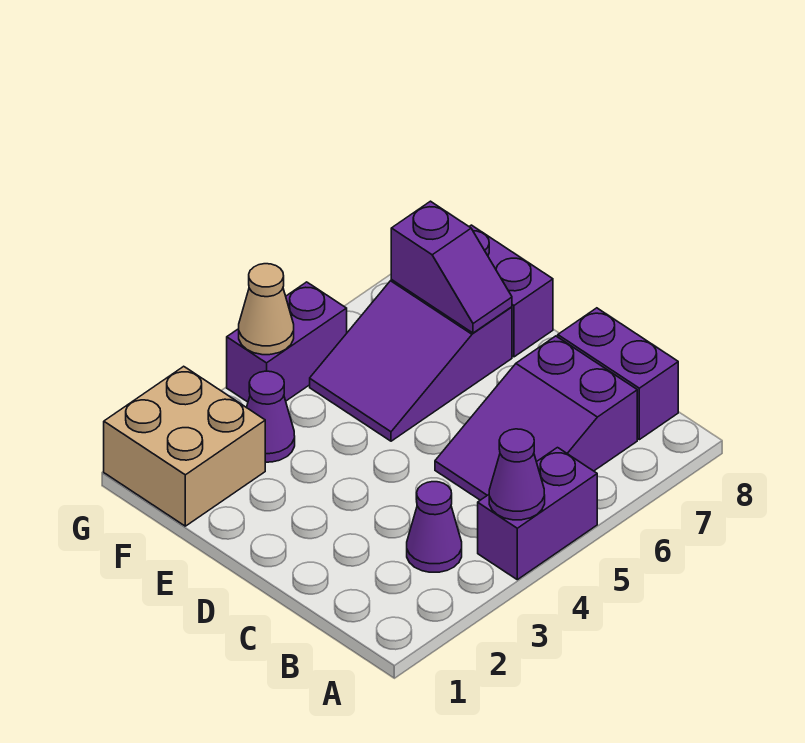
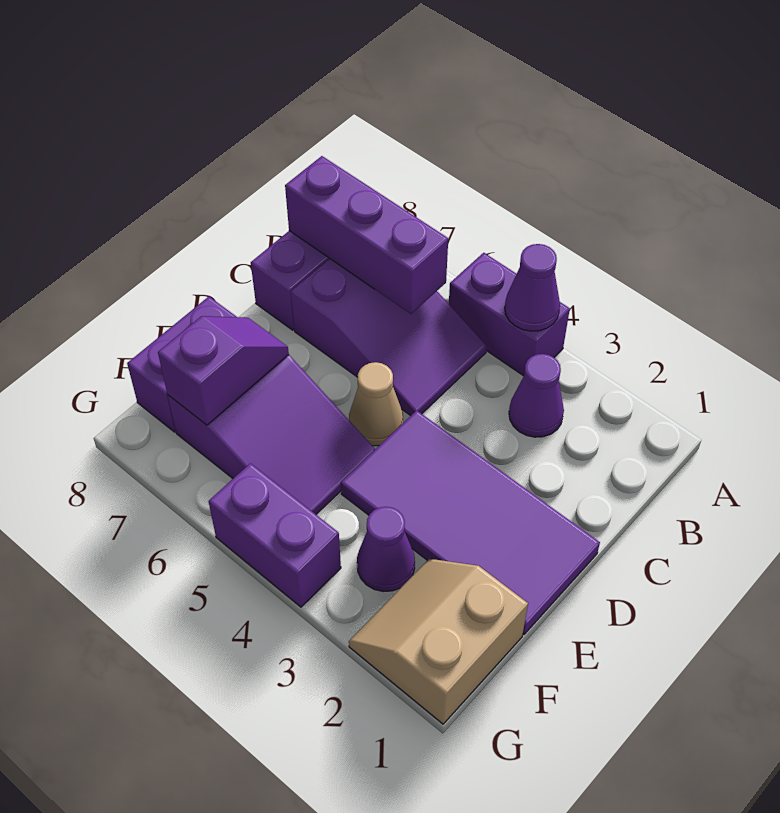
none -> purple 1x3 brick [285,156,448,314]
none -> purple 2x4 tile [341,410,600,634]
tan 2x2 brick [104,366,265,526] -> tan 2x2 slope [349,559,528,724]
tan 1x1 cone [239,264,294,355] -> tan 1x1 cone moved to [349,362,403,446]

